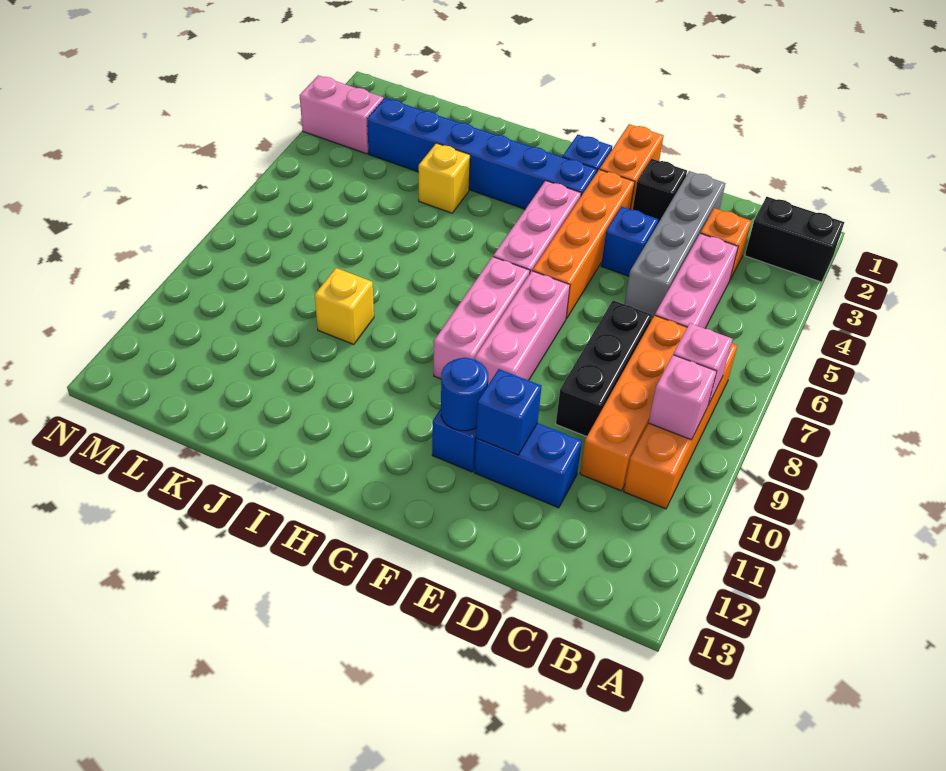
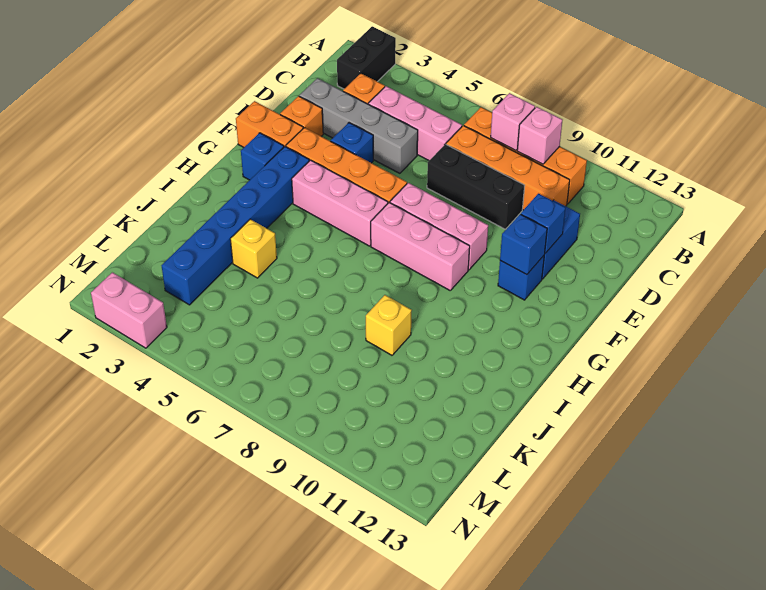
black 1x1 brick [633,159,687,223] -> orange 1x1 brick [280,96,323,136]
blue 1x1 round brick [441,358,488,431] -> blue 1x1 brick [500,214,547,275]
pink 1x2 brick [299,75,384,154] -> pink 1x2 brick turned to [91,272,167,348]

